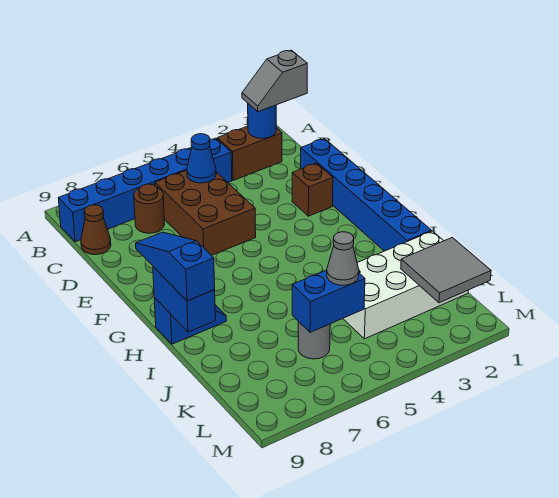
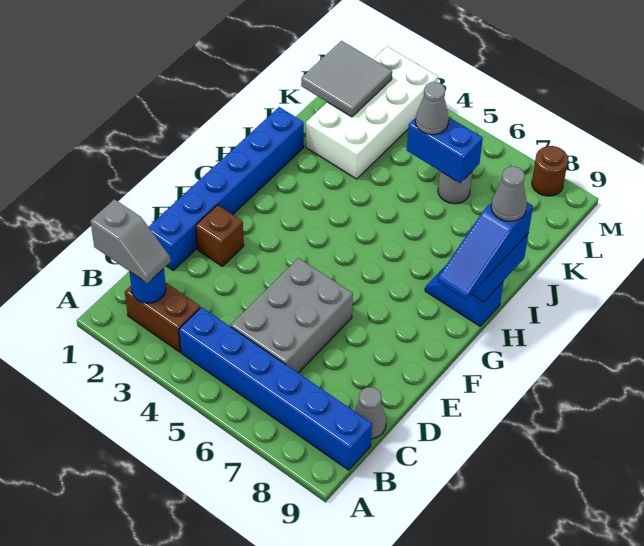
brown 2x3 brick [155,170,256,255] -> grey 2x3 brick [230,258,353,373]
blue 1x1 cone [187,134,216,183] -> none
brown 1x1 round brick [134,184,165,233] -> brown 1x1 round brick moved to [532,146,568,196]
brown 1x1 cone [81,205,111,255] -> grey 1x1 cone [354,387,386,439]
none -> grey 1x1 cone [491,166,527,221]
white 2x4 brick [343,231,468,339] -> white 2x4 brick turned to [306,47,438,179]

